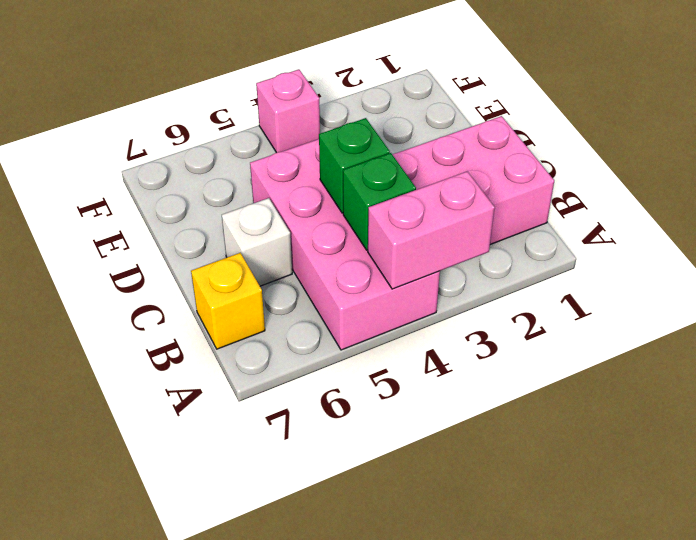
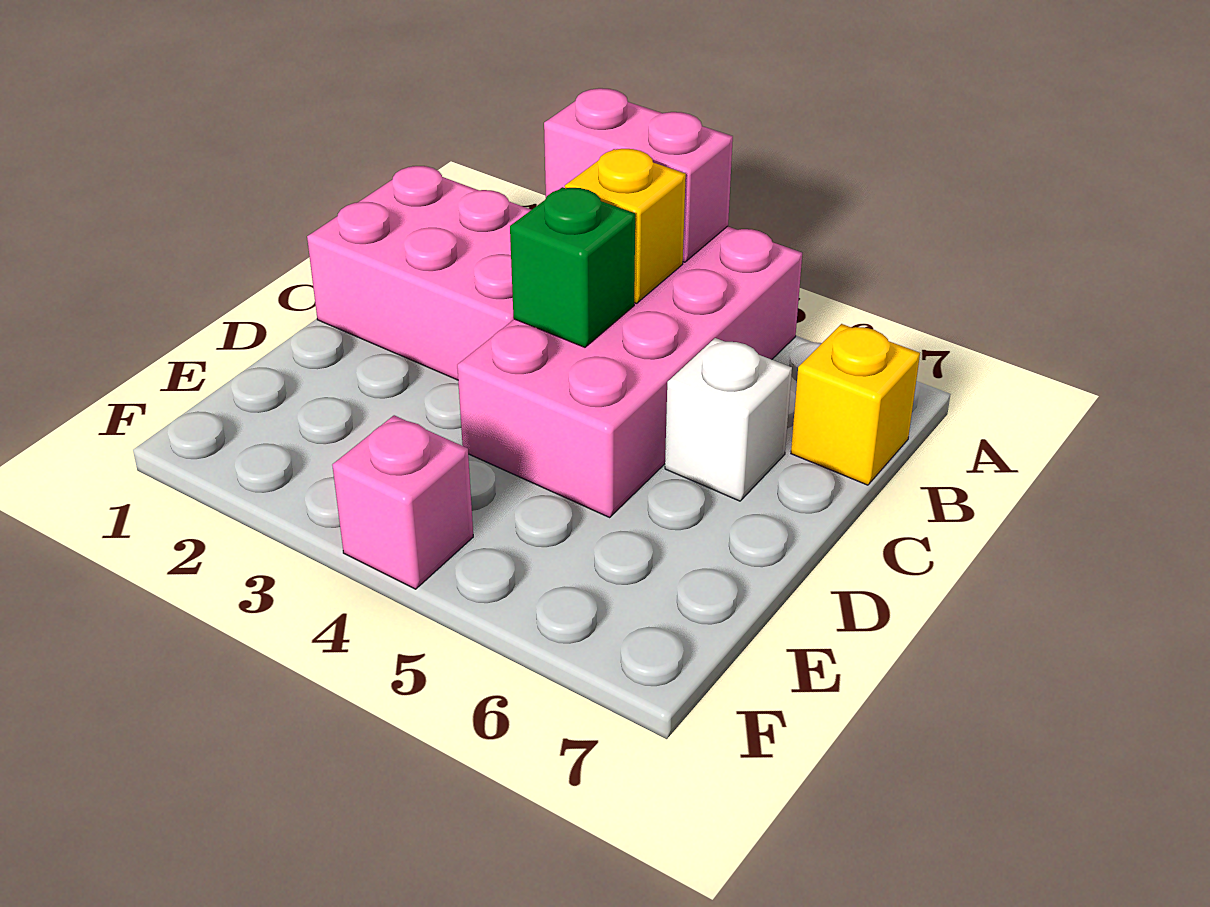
green 1x1 brick [343,153,416,250] -> yellow 1x1 brick [565,149,686,304]

